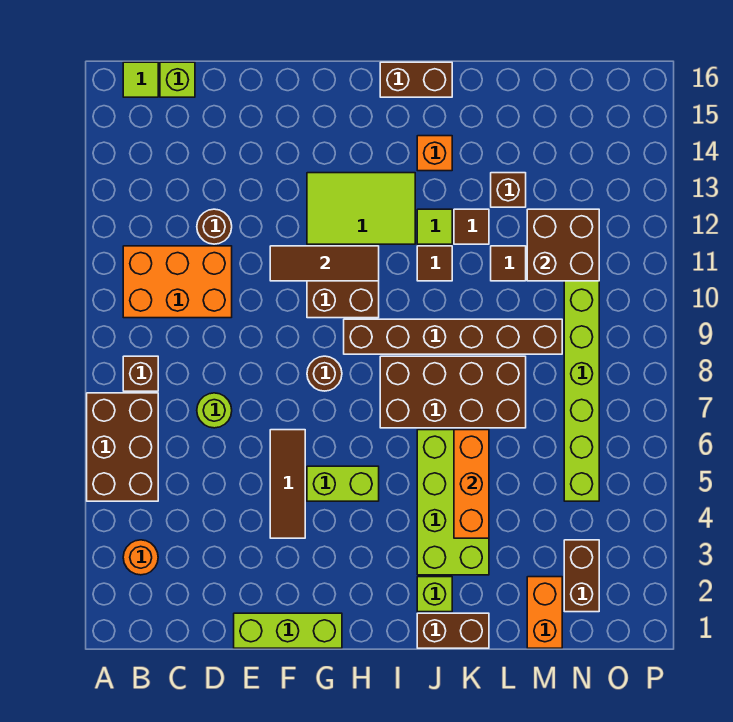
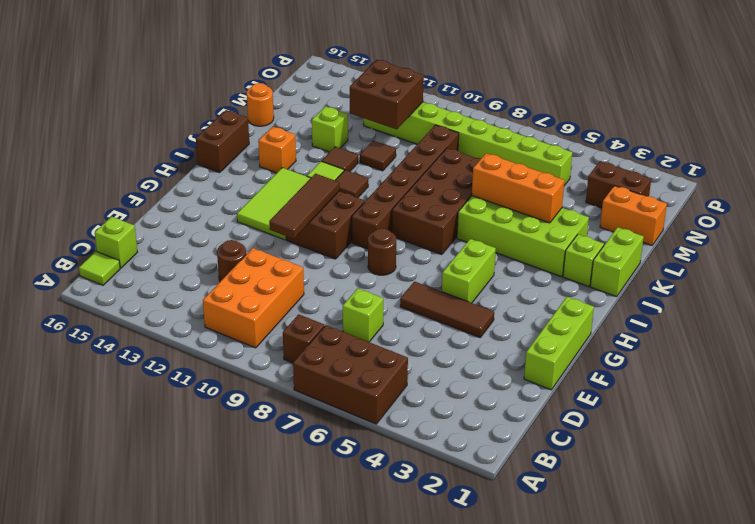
orange 1x1 round brick [123,540,158,575] -> orange 1x1 round brick moved to [247,83,274,126]
lime 1x1 round brick [197,393,232,428] -> lime 1x1 brick [343,288,383,342]
brown 1x2 brick [417,613,489,648] -> lime 1x2 brick [590,227,644,297]
brown 1x1 brick [491,173,526,207] -> lime 1x1 brick [312,106,348,152]

